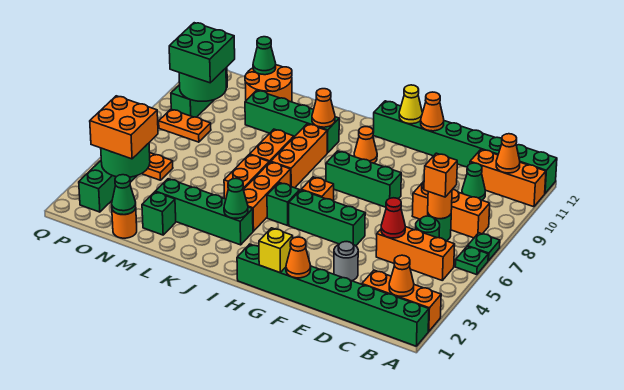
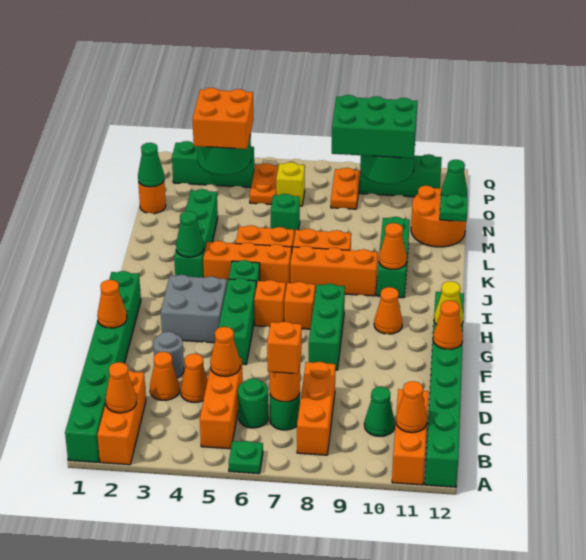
green 1x1 plate [467,233,500,261] -> green 1x1 plate moved to [440,194,468,222]
none -> orange 1x1 cone [150,352,179,400]
none -> orange 1x1 cone [181,354,208,403]
red 1x1 cone [381,198,405,238] -> orange 1x1 cone [210,327,240,376]
yellow 1x1 brick [259,228,293,273] -> yellow 1x1 brick moved to [276,162,305,206]
none -> grey 2x2 brick [161,275,227,343]
none -> orange 1x1 brick [284,282,315,329]
green 1x4 brick [245,90,339,153] -> green 1x3 brick [377,217,410,298]
green 1x1 brick [142,192,176,235] -> green 1x1 brick moved to [271,194,300,237]
green 2x2 brick [169,23,235,83] -> green 2x3 brick [332,95,417,158]

